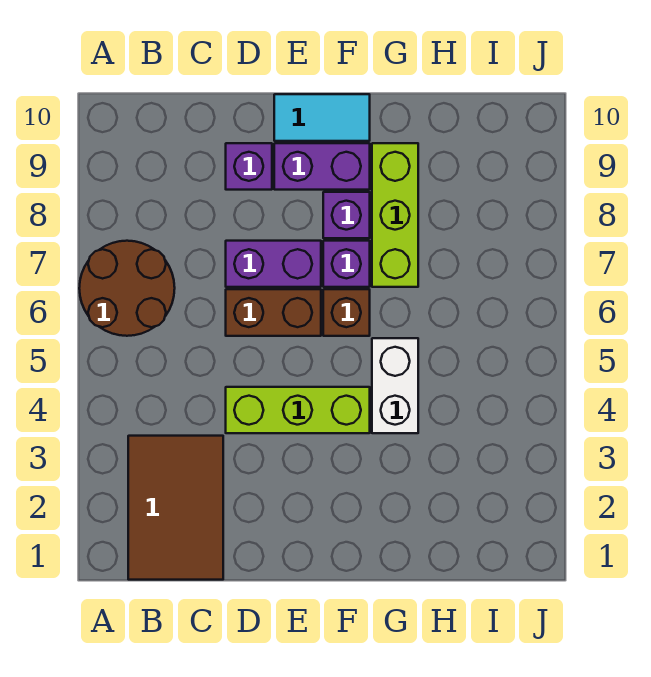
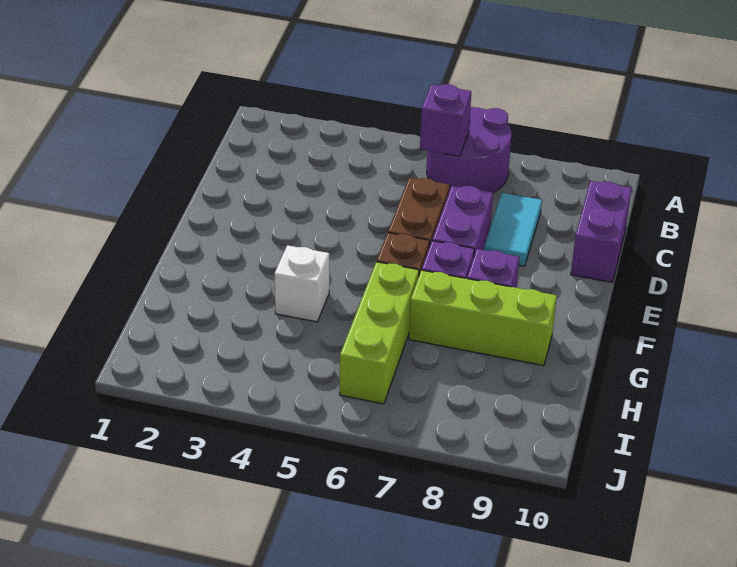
brown 2x2 round brick [79,241,175,336] -> purple 2x2 round brick [427,107,512,192]
brown 2x3 tile [128,436,223,580] -> none
lime 1x3 brick [226,387,370,433] -> lime 1x3 brick moved to [340,262,419,404]
purple 1x1 brick [226,143,272,190] -> purple 1x1 brick moved to [420,84,471,156]
purple 1x2 brick [274,143,370,190] -> purple 1x2 brick moved to [571,181,632,282]
cyan 1x2 tile [274,94,370,141] -> cyan 1x2 tile moved to [484,193,542,266]
white 1x2 brick [372,338,418,433] -> white 1x1 brick [274,245,329,322]

